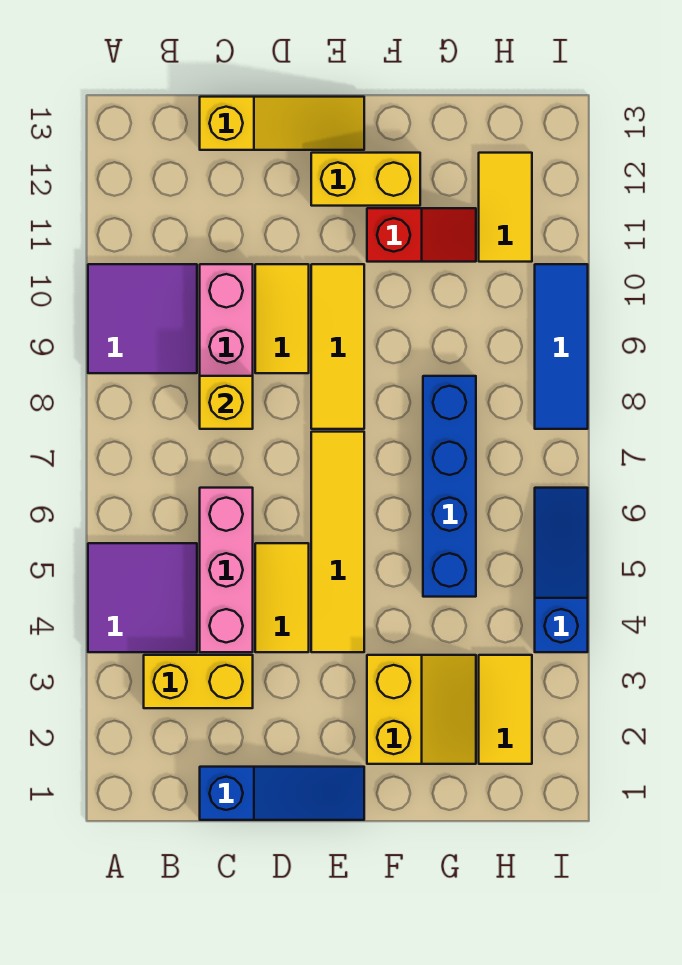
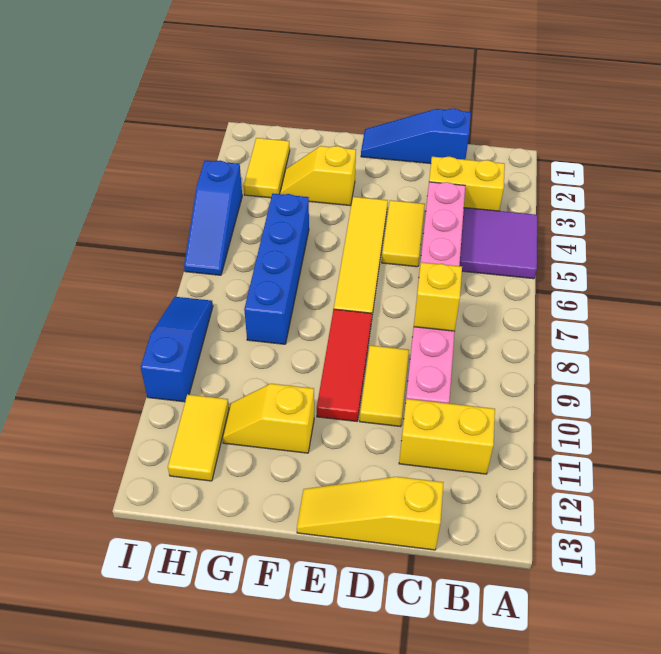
purple 2x2 tile [88,264,197,373] -> none
yellow 1x3 tile [311,264,364,429] -> red 1x3 tile [317,309,372,421]
yellow 1x2 brick [311,153,420,206] -> yellow 1x2 brick moved to [399,399,495,474]
yellow 2x2 slope [367,655,476,764] -> yellow 1x2 slope [280,146,356,206]
red 1x2 slope [367,208,476,262] -> yellow 1x2 slope [222,384,314,453]
blue 1x3 tile [535,264,588,429] -> blue 1x3 slope [141,297,213,402]

